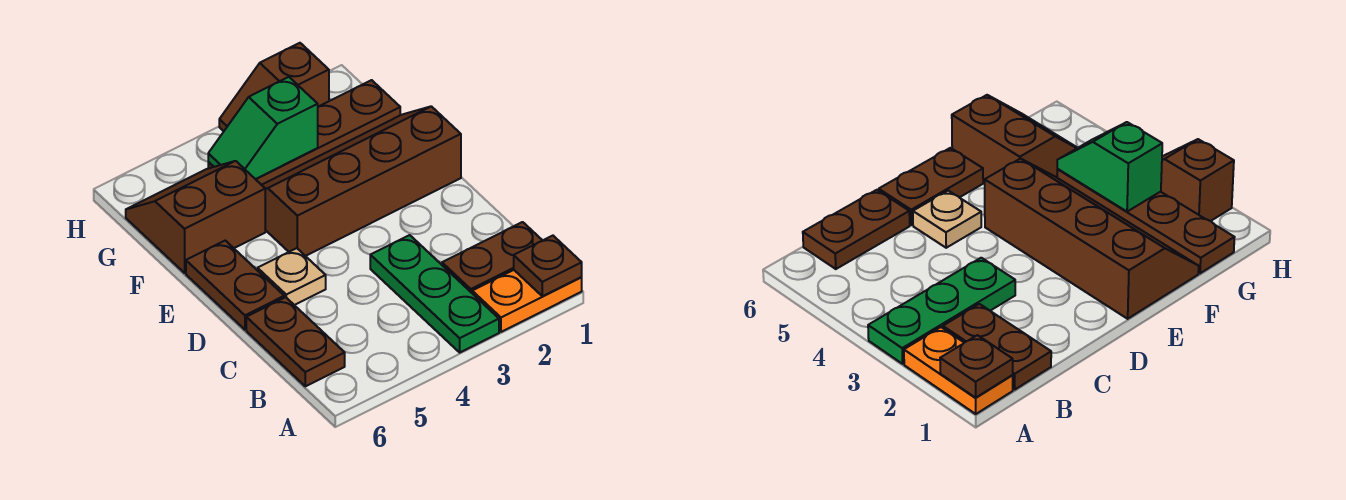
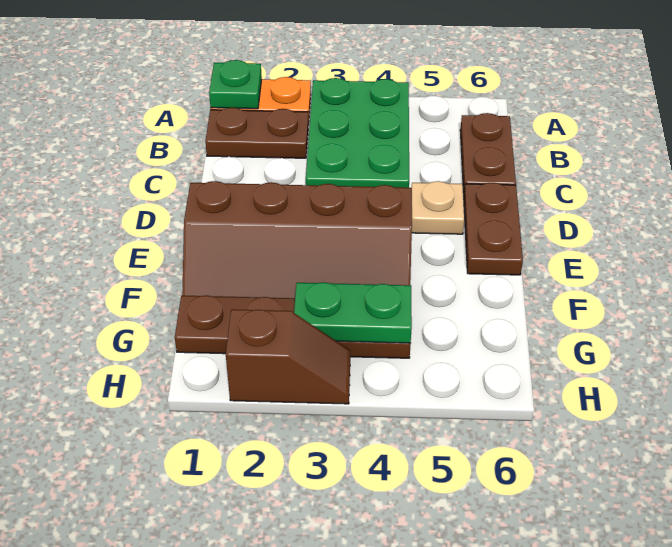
brown 1x1 plate [514,236,582,296] -> green 1x1 plate [209,60,262,109]
green 1x3 plate [370,235,499,352] -> green 2x3 plate [306,78,409,188]
brown 2x2 slope [126,161,265,273] -> none
green 1x2 slope [208,77,318,179] -> green 1x2 plate [294,282,412,343]

